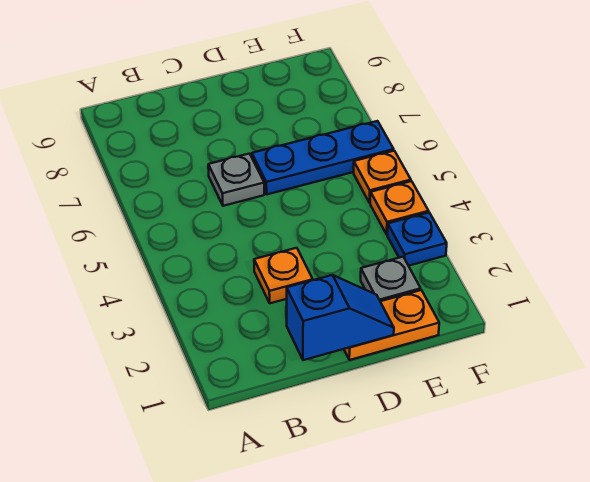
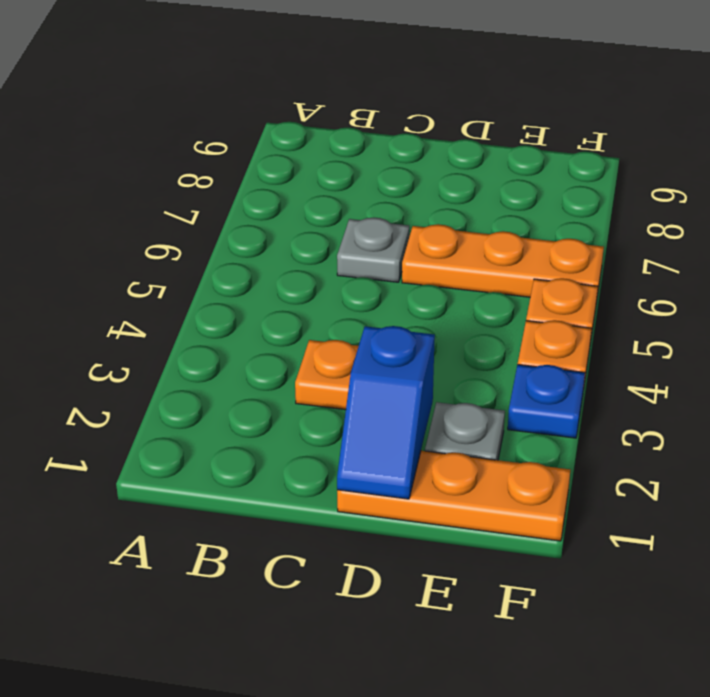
blue 1x2 slope [287,275,394,360] -> blue 1x2 slope turned to [337,326,435,499]
orange 1x2 plate [344,290,439,360] -> orange 1x3 plate [337,451,570,541]
blue 1x3 plate [252,121,394,194] -> orange 1x3 plate [402,224,604,302]

